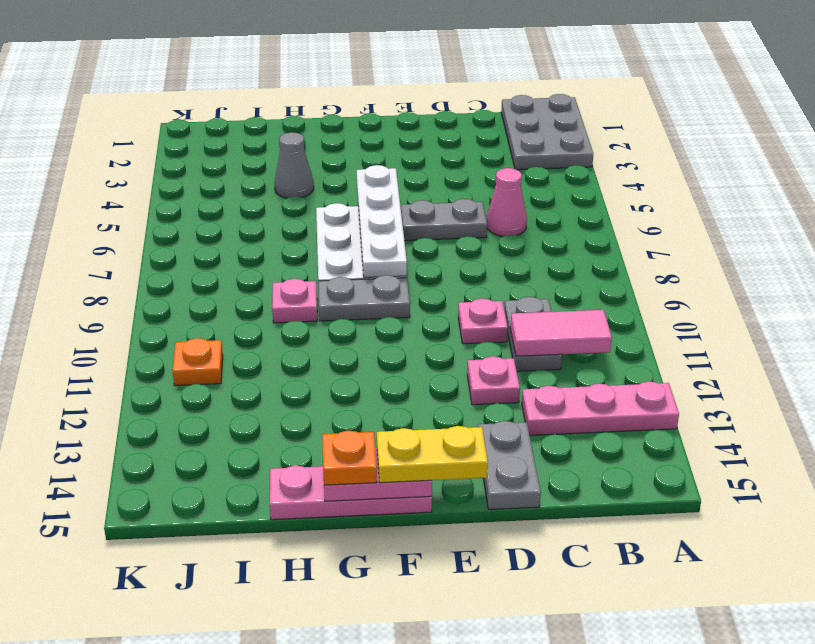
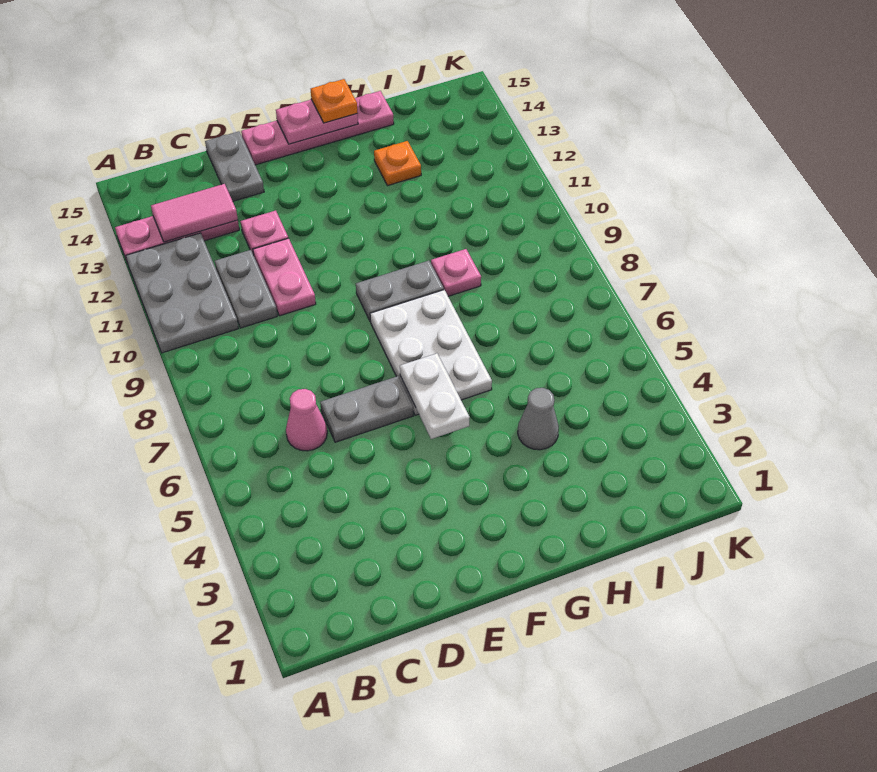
grey 2x3 plate [501,94,593,170] -> grey 2x3 plate moved to [126,233,238,353]
pink 1x2 tile [510,310,612,356] -> pink 1x2 tile moved to [151,184,238,242]
pink 1x1 plate [458,299,508,344] -> pink 1x2 plate [253,238,316,316]
yellow 1x2 plate [377,426,488,483] -> none
white 1x4 plate [357,165,407,278] -> white 1x2 plate [400,353,470,439]
pink 1x3 plate [270,466,432,520] -> pink 1x4 plate [241,91,394,165]
orange 1x1 plate [173,338,223,386] -> orange 1x1 plate moved to [374,141,421,186]

